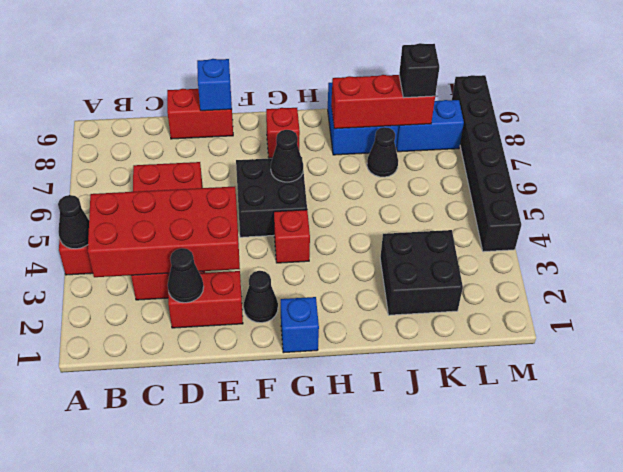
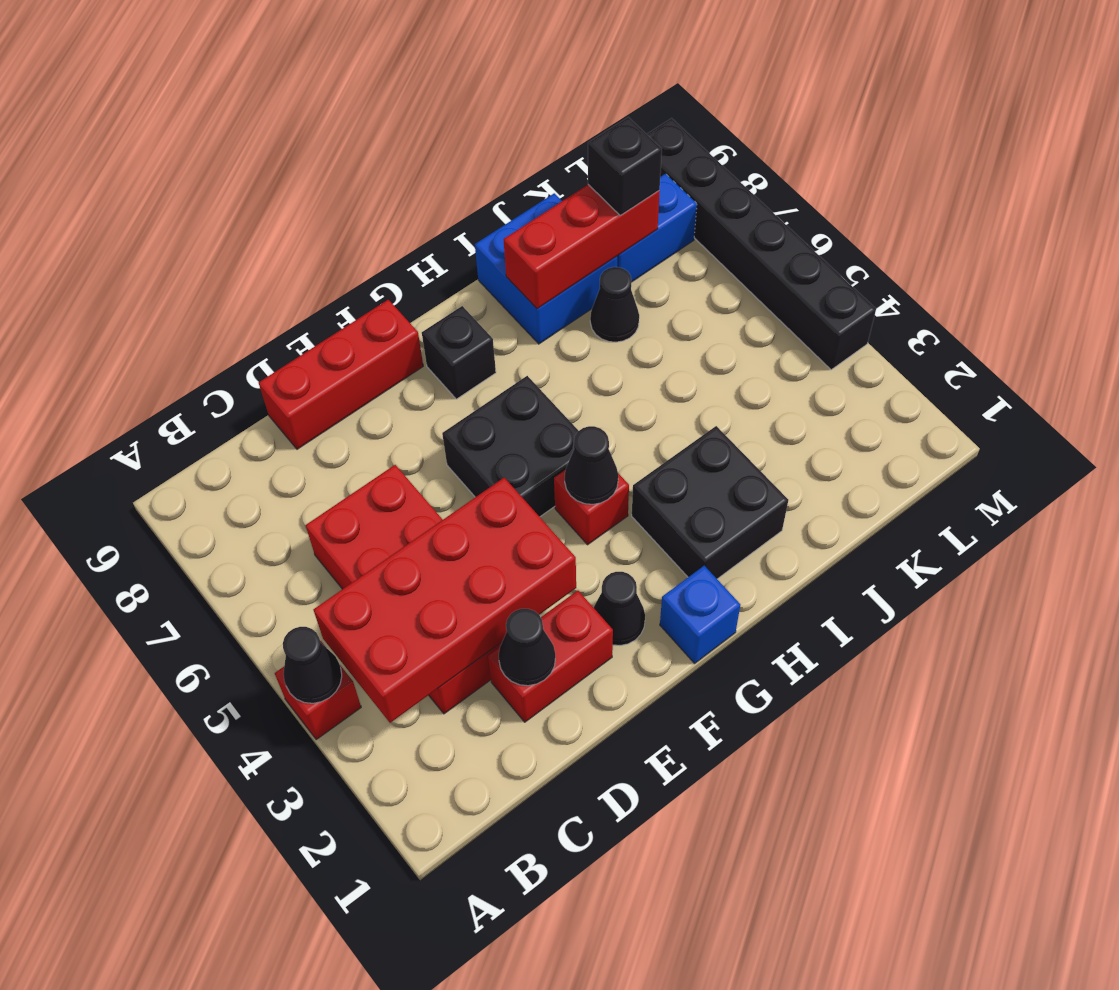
red 1x2 brick [167,89,233,139] -> red 1x3 brick [259,300,423,449]
blue 1x1 brick [197,59,232,111] -> none
black 1x1 cone [271,130,303,182] -> black 1x1 cone moved to [565,426,618,504]
red 1x1 brick [266,108,300,158] -> black 1x1 brick [422,306,496,399]
black 2x2 brick [380,230,463,315] -> black 2x2 brick moved to [632,426,788,579]

